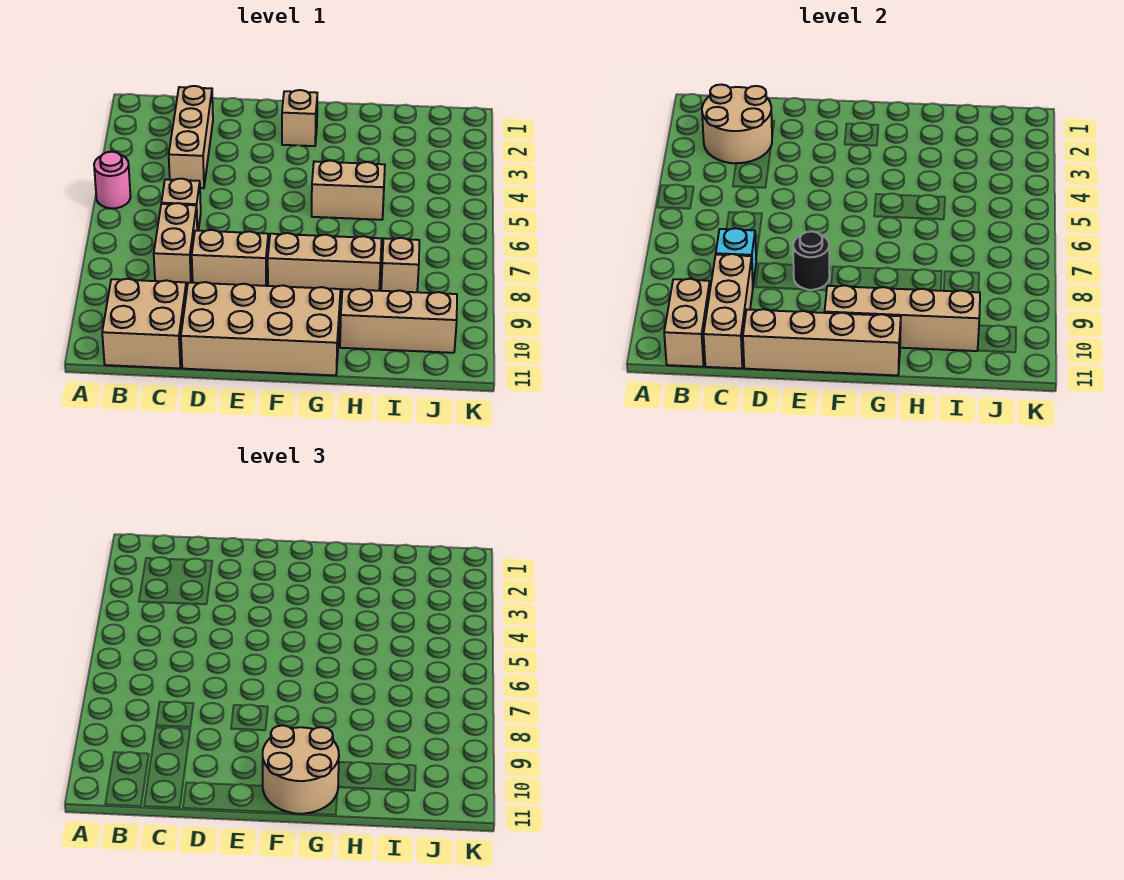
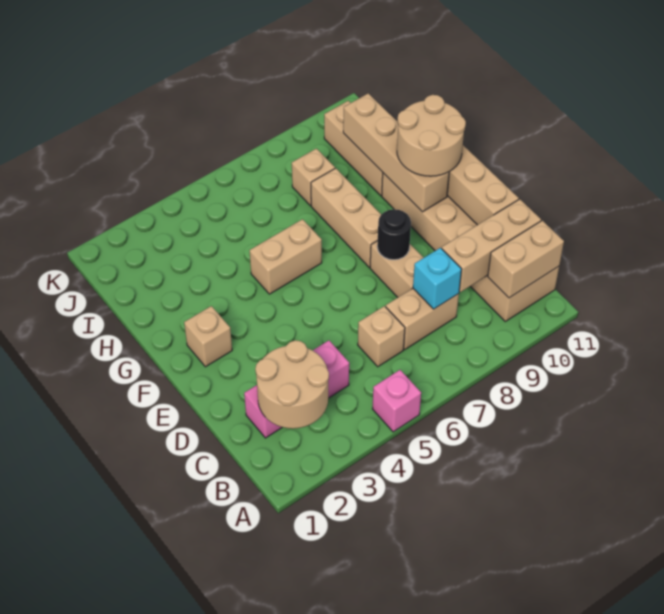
pink 1x1 round brick [94,152,131,208] -> pink 1x1 brick [373,370,421,432]
tan 1x3 brick [169,86,213,188] -> pink 1x3 brick [244,341,349,438]
tan 1x2 brick [312,161,385,220] -> tan 1x2 brick turned to [249,219,322,294]

